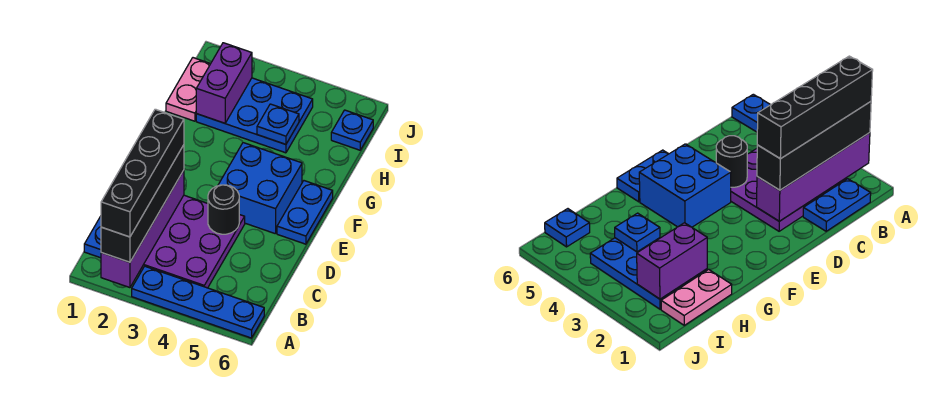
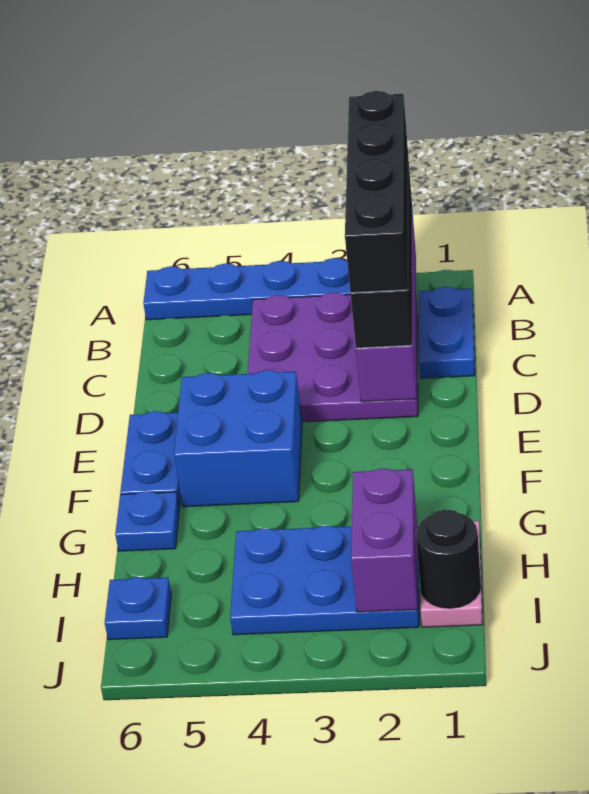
black 1x1 round brick [208,185,239,234] -> black 1x1 round brick moved to [416,509,481,608]
blue 1x1 plate [257,104,299,144] -> blue 1x1 plate moved to [115,491,179,551]

